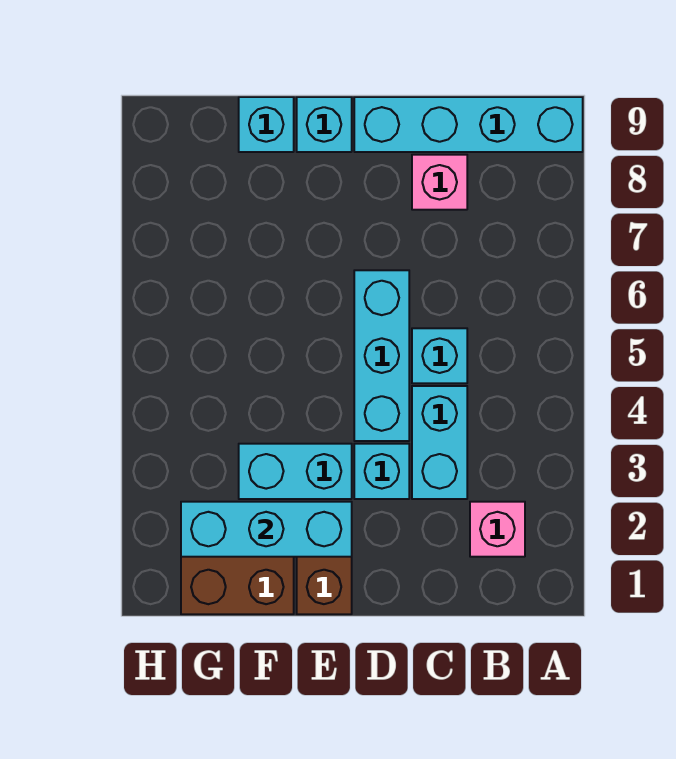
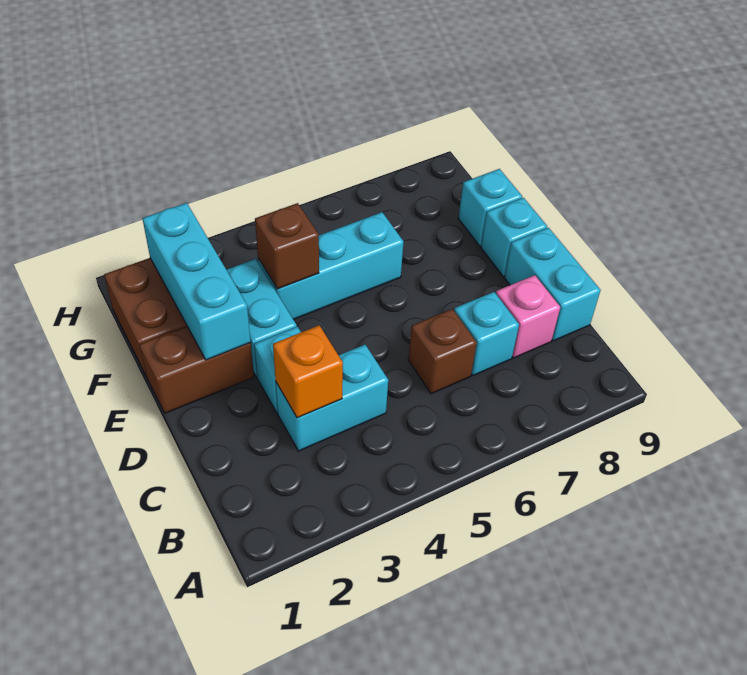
cyan 1x4 brick [354,97,583,152] -> cyan 1x2 brick [504,228,601,341]
pink 1x1 brick [470,502,525,557] -> none
none -> orange 1x1 brick [273,325,343,418]
cyan 1x1 brick [412,328,467,383] -> cyan 1x1 brick moved to [454,292,519,375]
none -> brown 1x1 brick [408,309,477,394]
cyan 1x3 brick [354,270,409,441] -> cyan 1x3 brick moved to [258,212,404,319]
none -> brown 1x1 brick [255,203,319,289]

